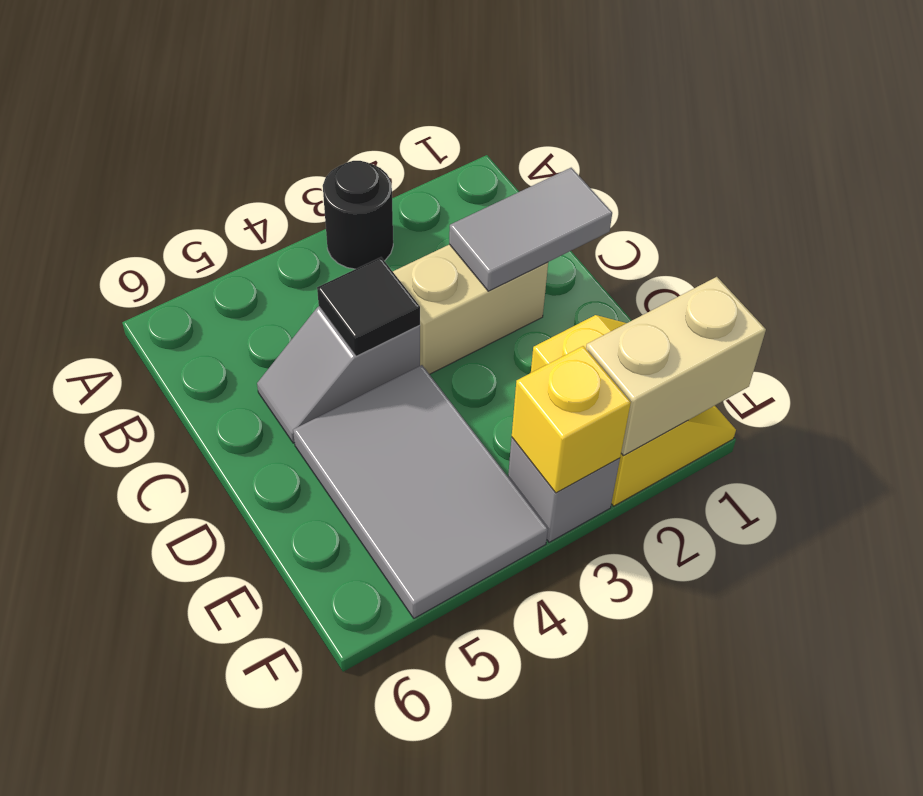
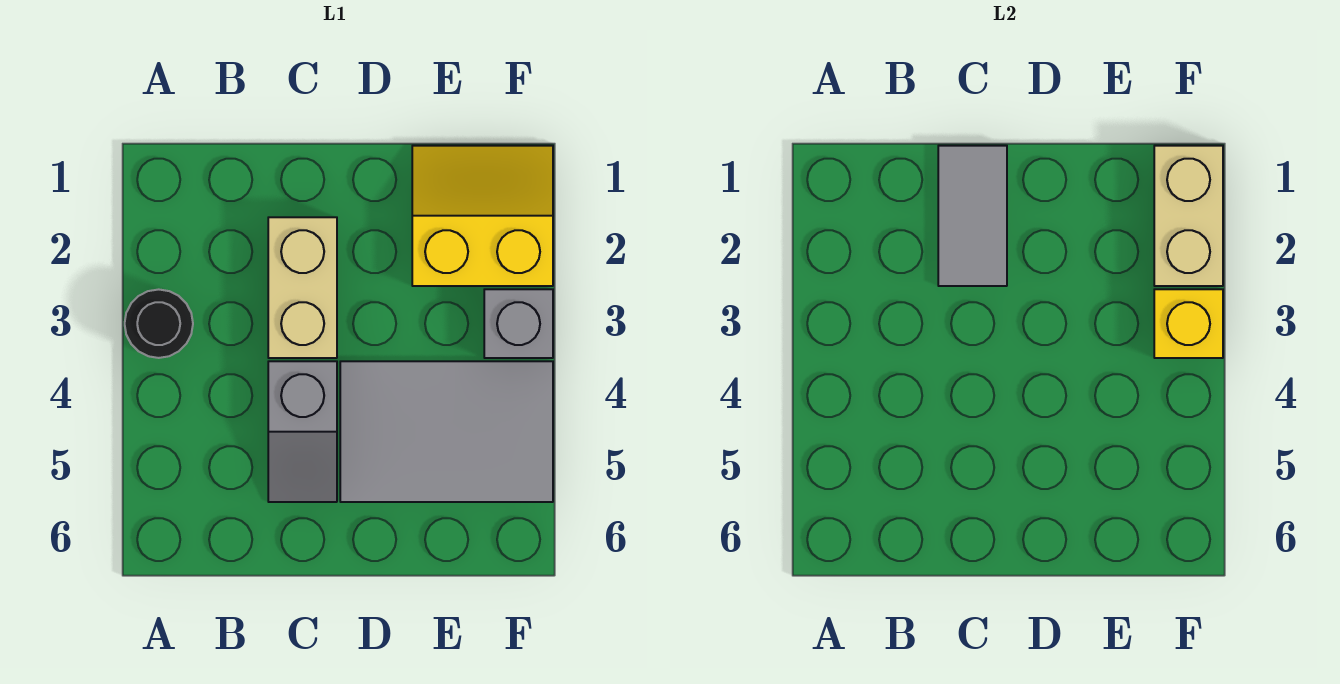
black 1x1 tile [317,257,420,356] -> none

